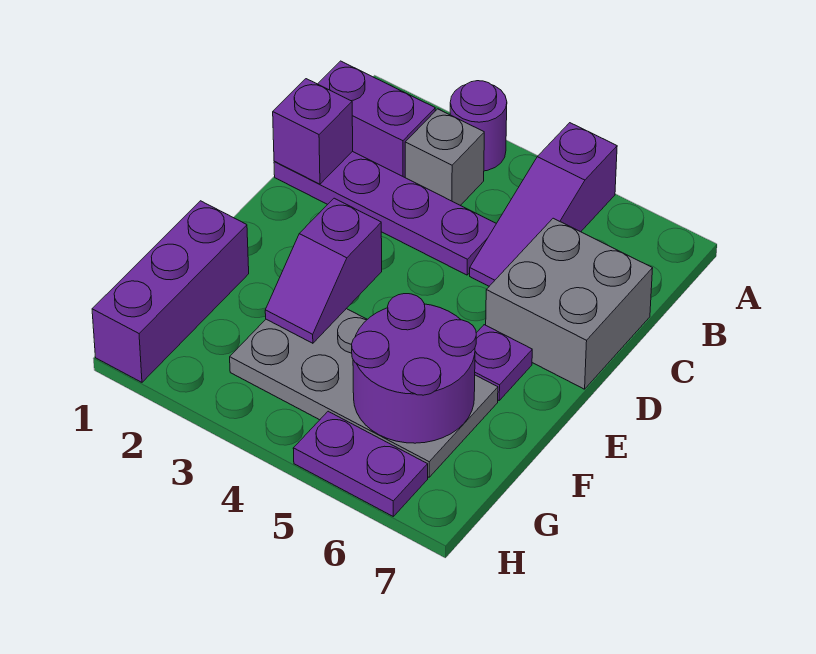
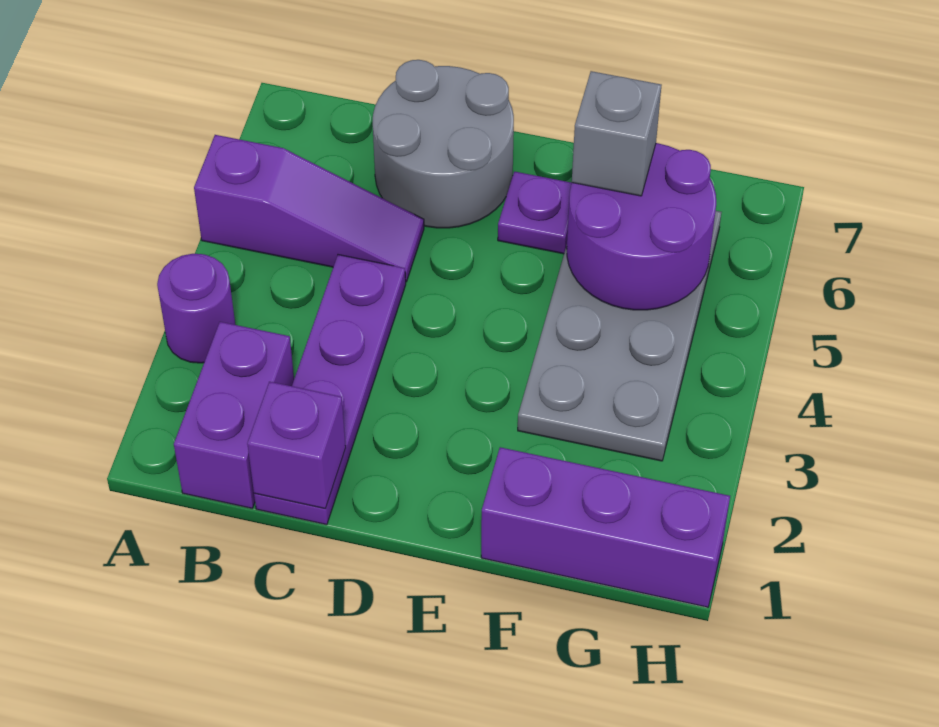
grey 1x1 brick [405,109,484,206] -> grey 1x1 brick moved to [572,71,661,196]
grey 2x2 brick [486,218,653,389] -> grey 2x2 round brick [373,60,514,228]
purple 1x2 slope [265,198,382,343] -> none
purple 1x2 plate [293,411,428,516] -> none

